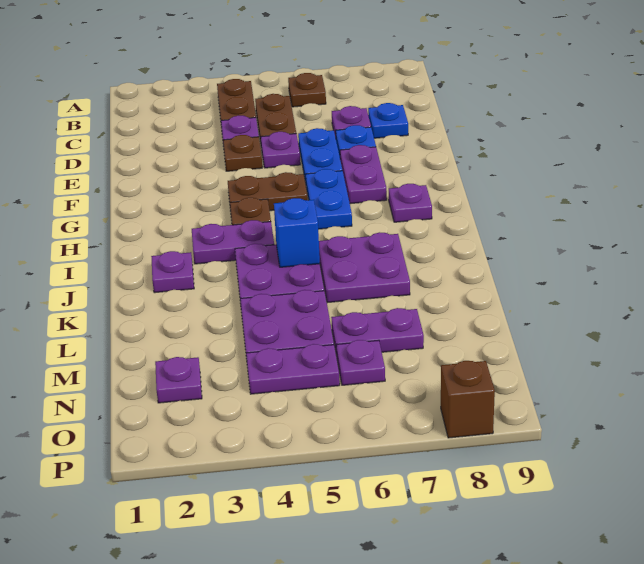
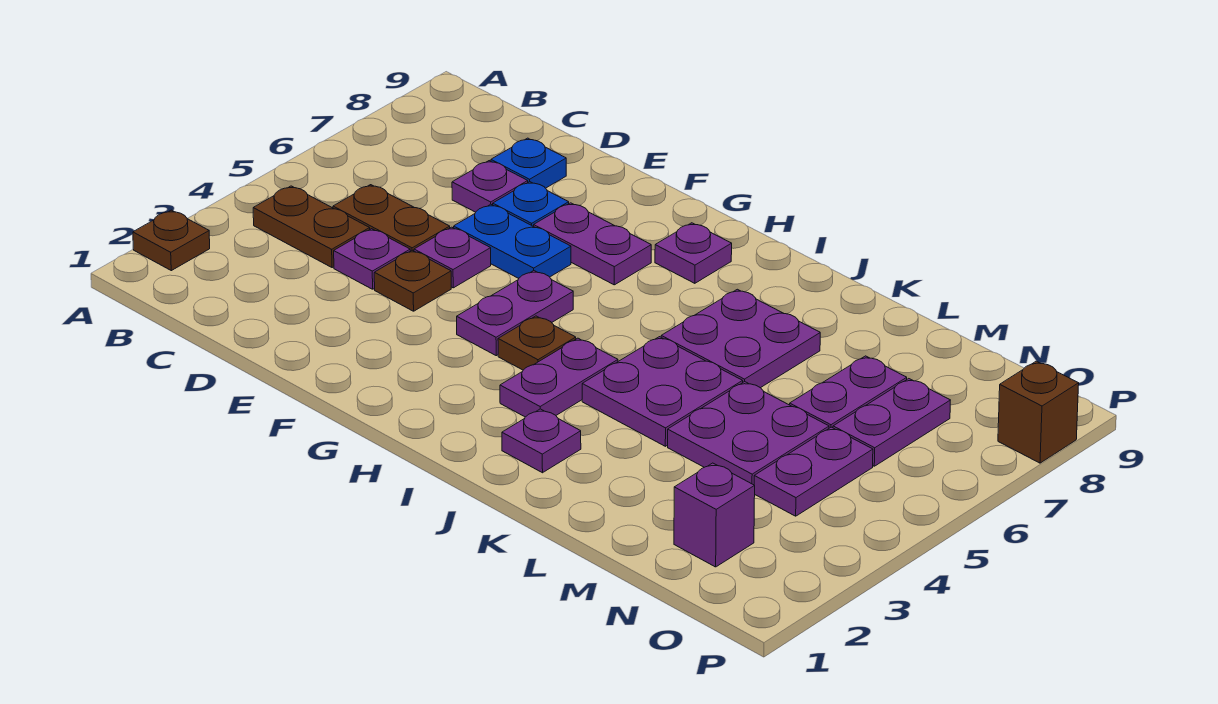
brown 1x1 plate [288,73,326,107] -> brown 1x1 plate moved to [133,210,210,271]
brown 1x2 plate [228,172,308,211] -> purple 1x2 plate [457,271,573,356]
blue 1x2 plate [306,169,352,229] -> none
blue 1x1 brick [274,198,320,267] -> none
purple 1x1 plate [155,357,202,403] -> purple 1x1 brick [674,463,755,567]
purple 1x1 plate [336,340,385,385] -> purple 1x2 plate [833,379,950,466]

